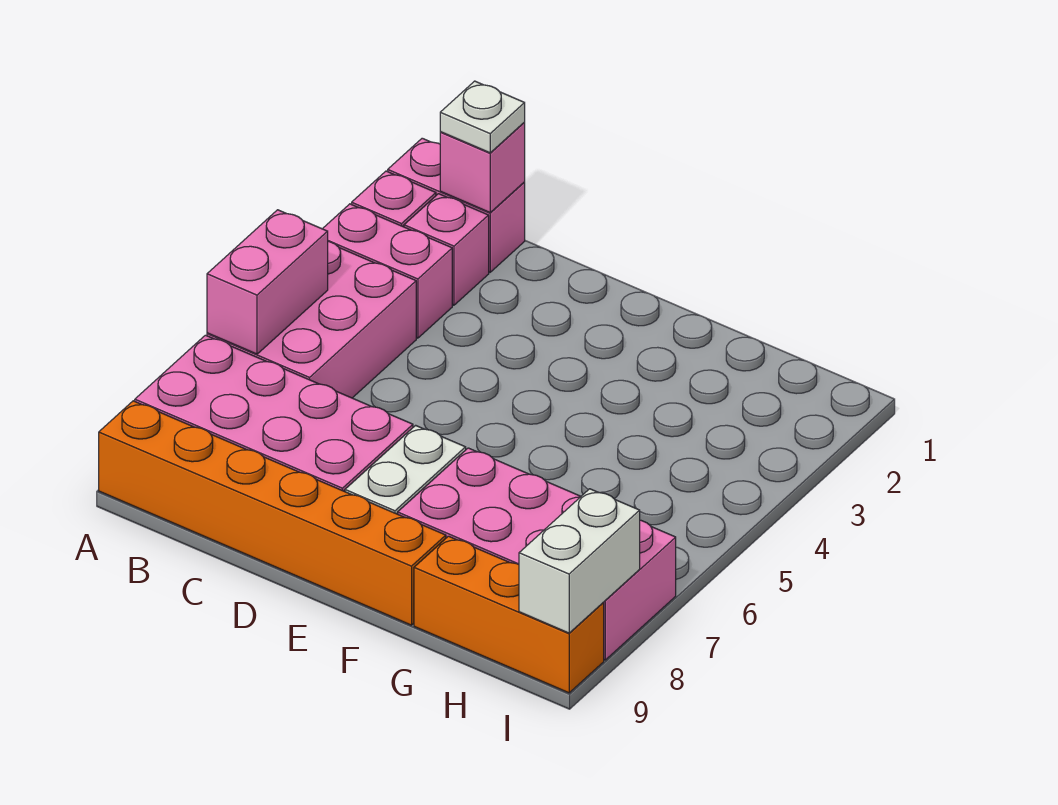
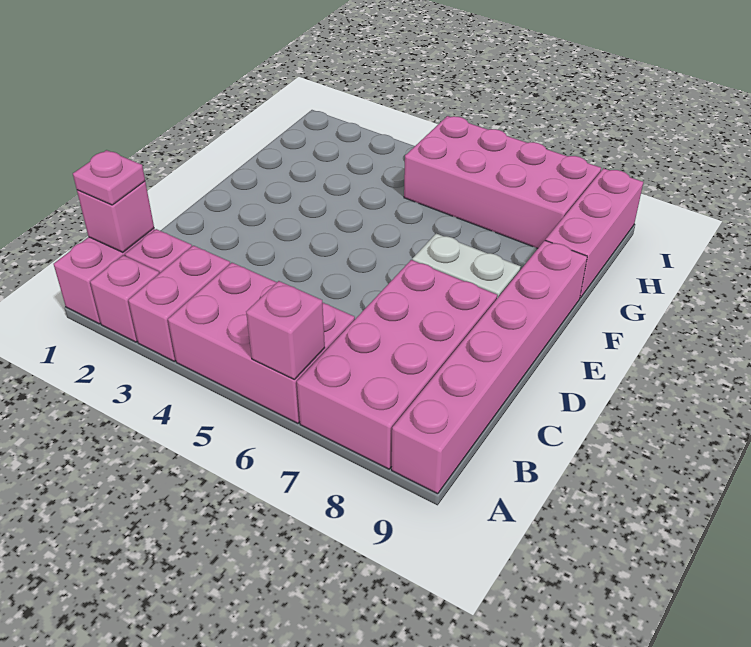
pink 1x2 brick [207,210,328,354] -> pink 1x1 brick [246,281,325,379]
orange 1x6 brick [99,401,446,625] -> pink 1x6 brick [392,240,587,494]
white 1x1 plate [440,81,525,153] -> pink 1x1 plate [73,150,145,205]
pink 2x4 brick [398,448,676,660] -> pink 2x4 brick turned to [404,116,601,249]
orange 1x3 brick [414,536,604,693] -> pink 1x3 brick [546,168,643,298]
white 1x2 brick [519,489,640,633] -> none

